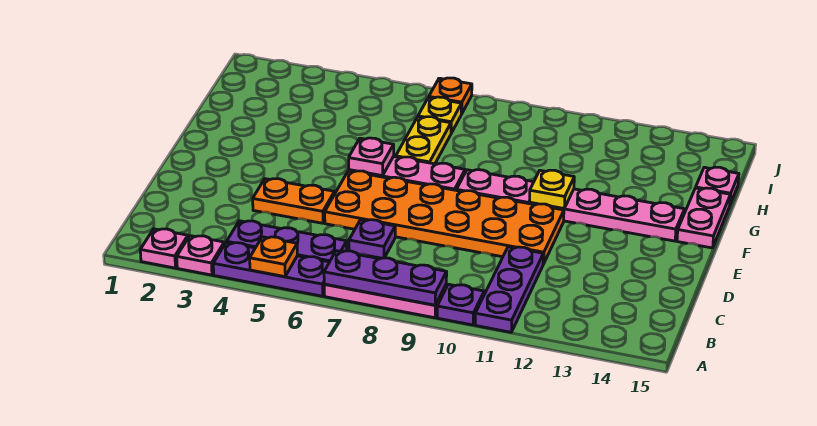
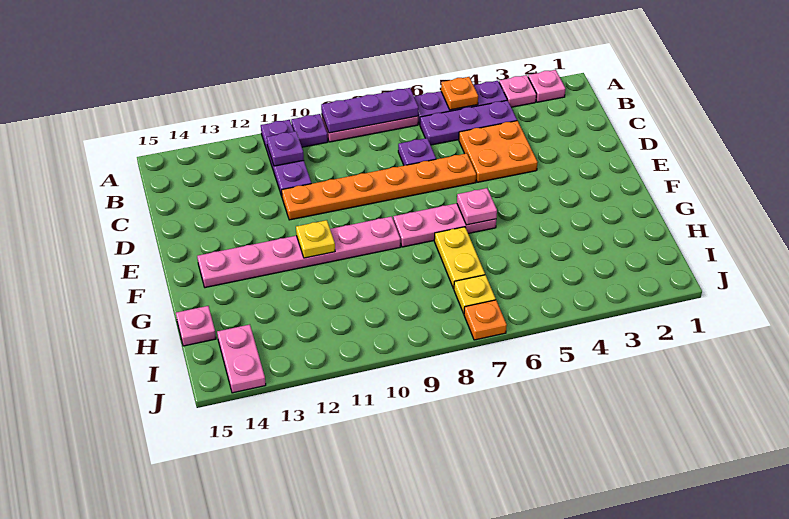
none -> purple 1x1 plate [267,131,304,166]
orange 1x2 plate [253,179,335,223] -> orange 2x2 plate [459,121,538,182]
orange 2x6 plate [325,171,564,264] -> orange 1x6 plate [282,153,476,220]
pink 1x2 plate [677,188,730,248] -> pink 1x2 plate moved to [217,325,266,393]

